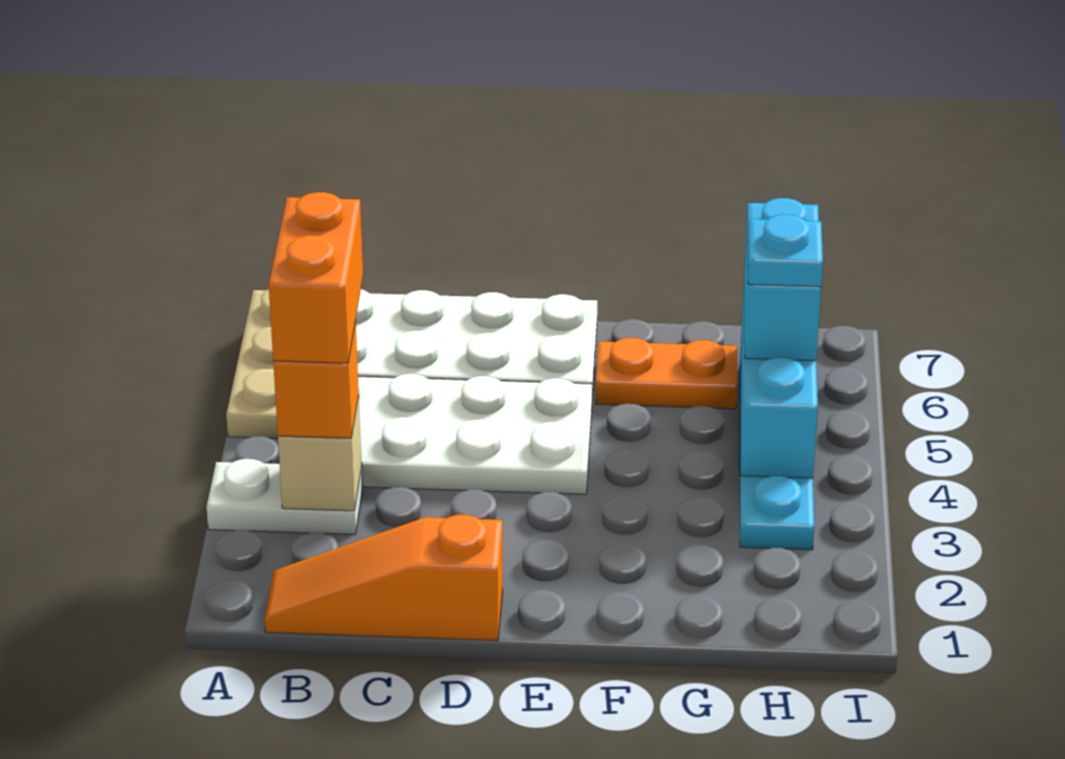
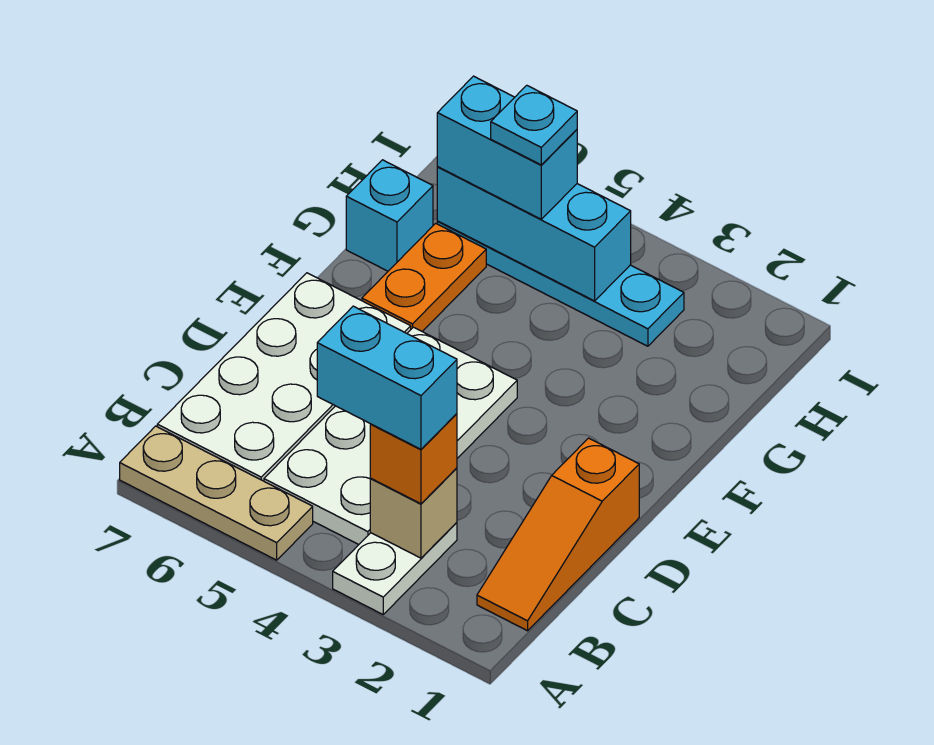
orange 1x2 brick [269,192,363,363] -> cyan 1x2 brick [317,306,457,449]
none -> cyan 1x1 brick [346,160,433,271]

